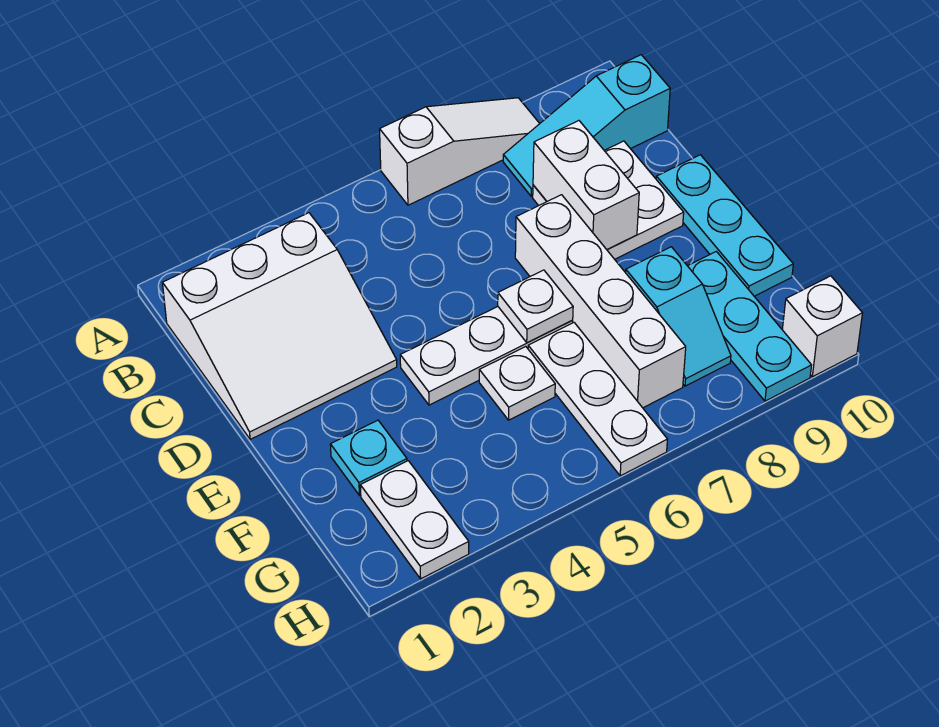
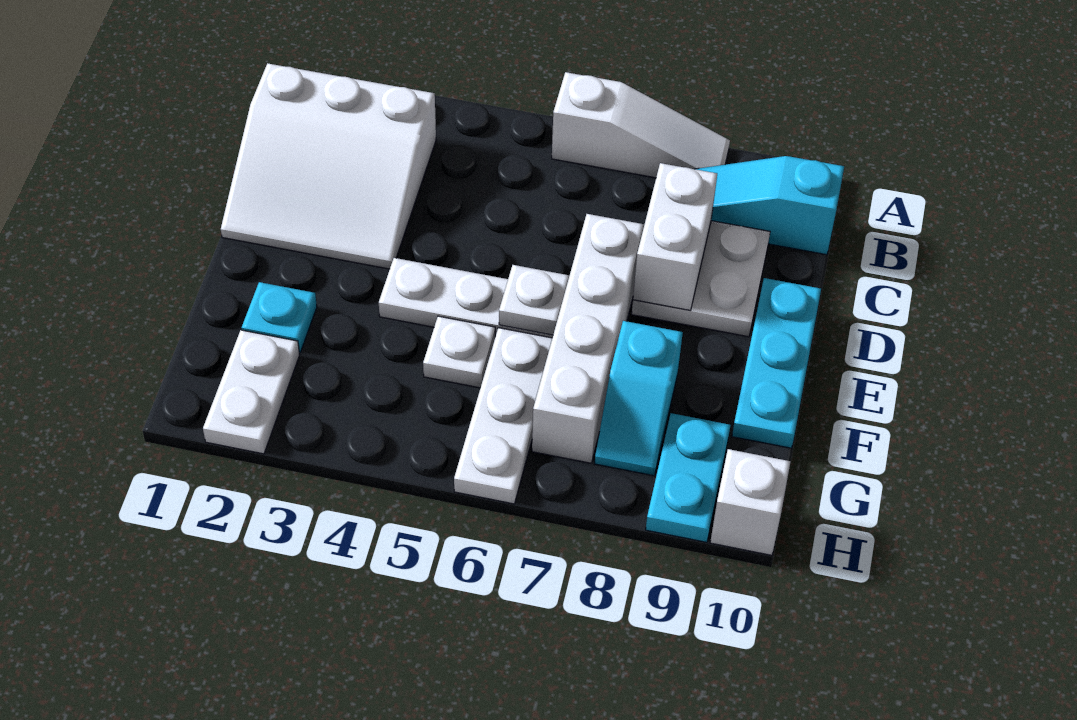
cyan 1x3 plate [688,251,812,401] -> cyan 1x2 plate [646,413,730,542]

